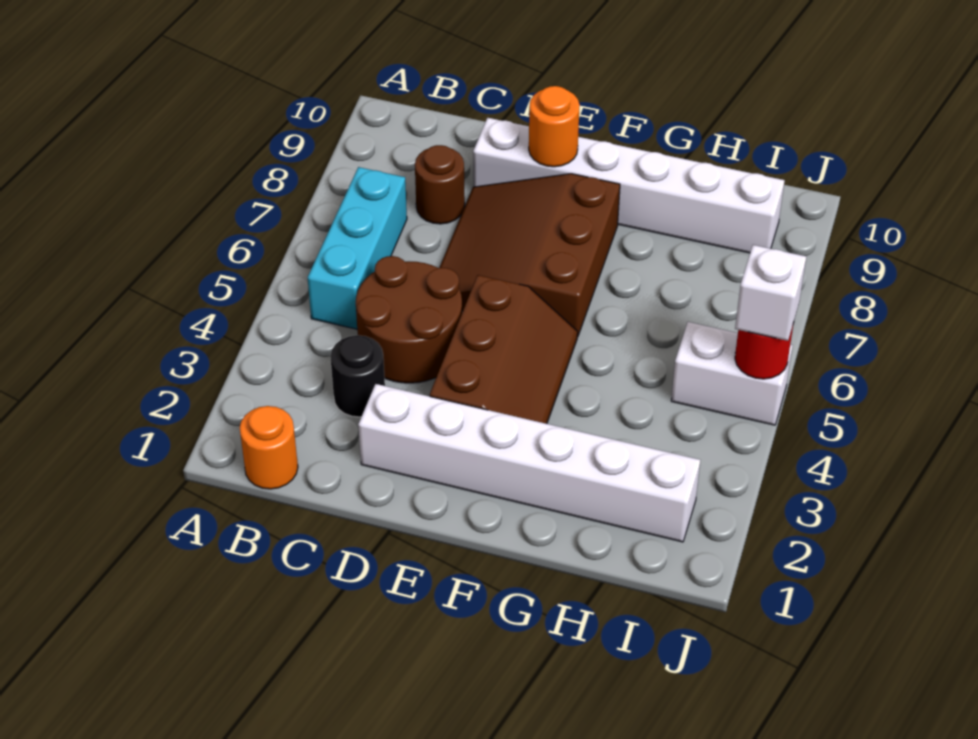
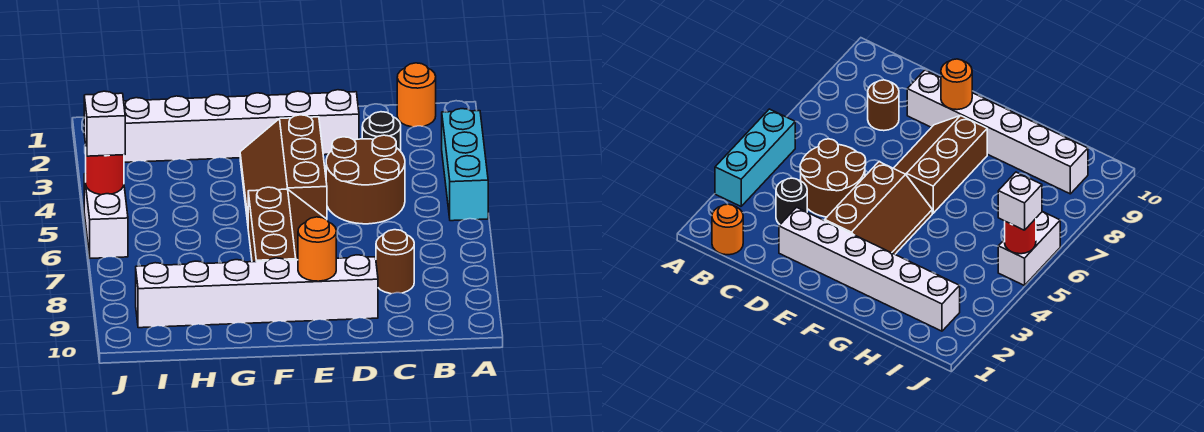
cyan 1x3 brick [308,167,407,329] -> cyan 1x3 brick moved to [442,109,488,221]
brown 3x3 slope [439,174,620,337] -> brown 2x3 slope [248,187,327,262]
white 1x2 brick [671,322,793,425] -> white 1x2 brick turned to [84,174,128,258]

